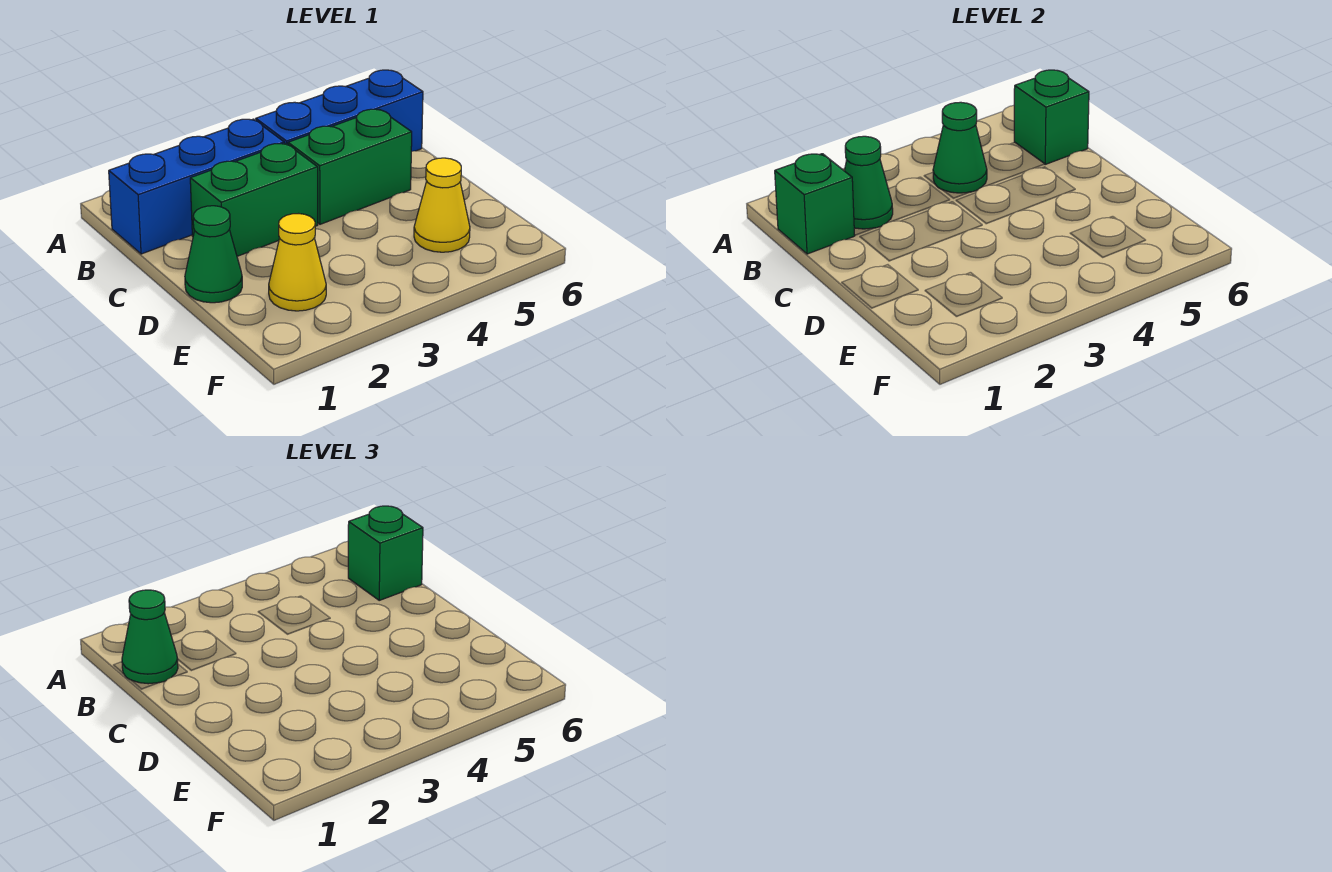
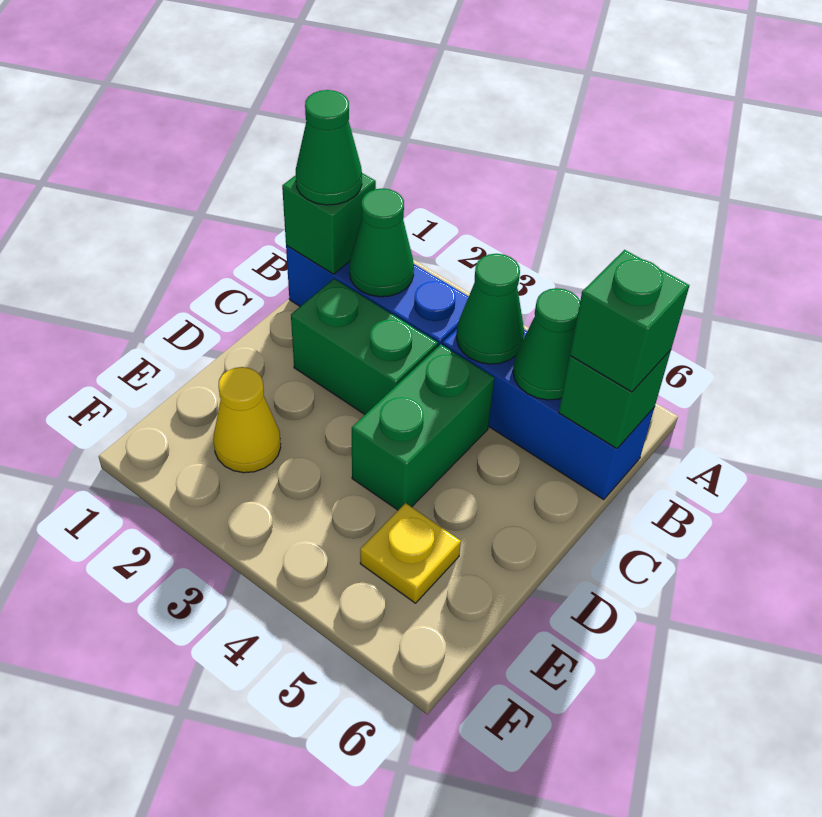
green 1x2 brick [288,109,412,224] -> green 1x2 brick turned to [352,344,494,510]
green 1x1 cone [185,206,242,303] -> green 1x1 cone moved to [513,288,580,400]
yellow 1x1 cone [414,158,470,252] -> yellow 1x1 plate [360,503,461,603]

